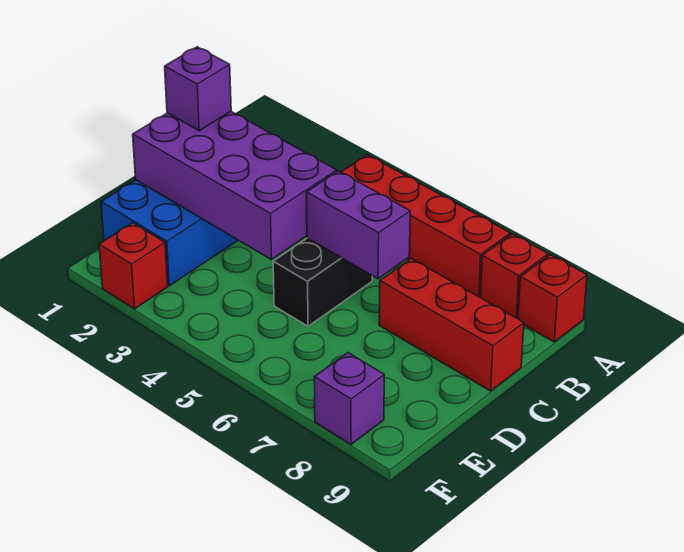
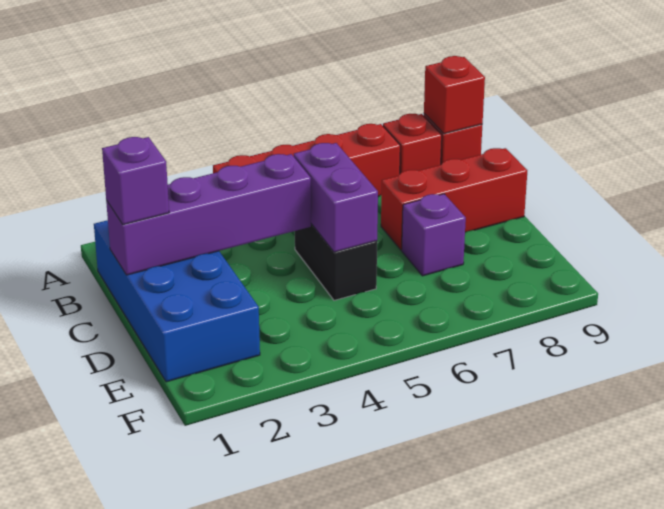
purple 2x4 brick [133,112,337,260] -> purple 1x4 brick [106,154,311,275]
purple 1x2 brick [306,171,410,279] -> purple 1x2 brick turned to [294,143,378,252]
red 1x1 brick [99,223,168,309] -> red 1x1 brick moved to [424,56,485,134]
purple 1x1 brick [314,353,384,444] -> purple 1x1 brick moved to [402,194,466,276]

